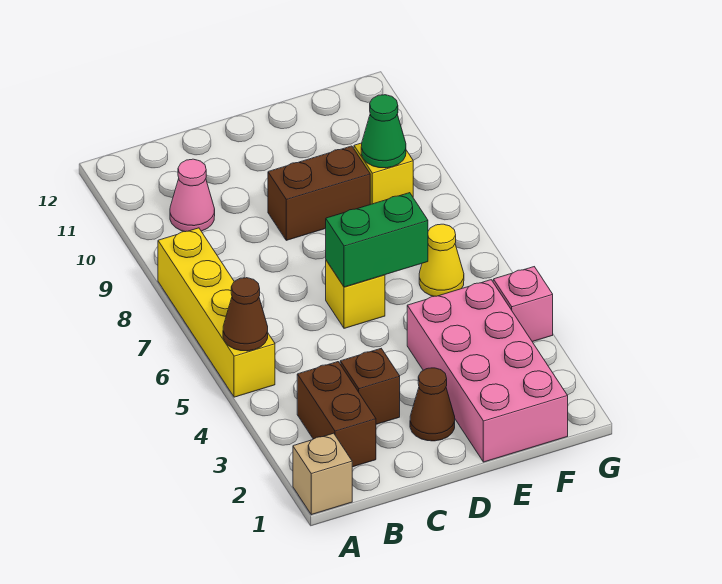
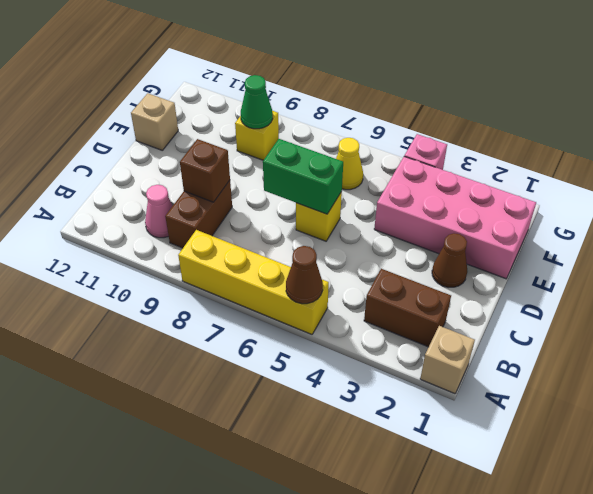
brown 1x1 brick [340,349,400,424] -> brown 1x1 brick moved to [180,139,230,202]
green 1x2 brick [326,193,428,287] -> green 1x2 brick turned to [263,139,343,214]
brown 1x2 brick [268,146,370,240] -> brown 1x2 brick moved to [165,180,232,248]
none -> tan 1x1 brick [131,93,178,150]

